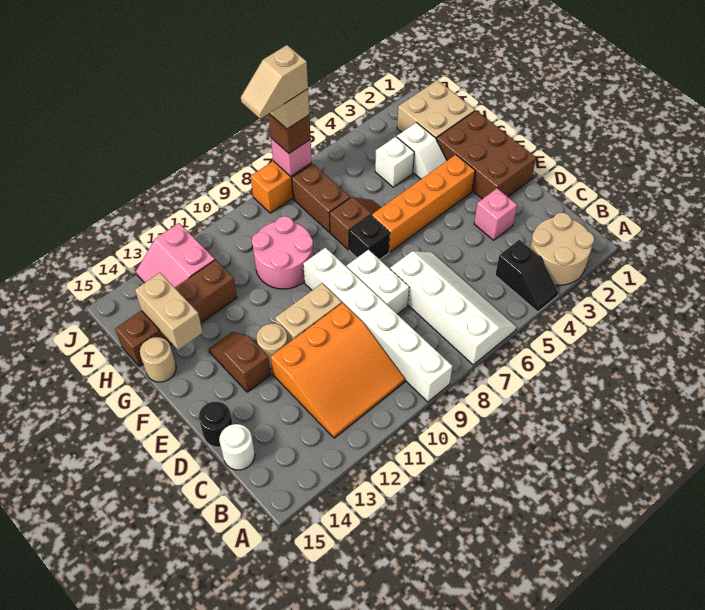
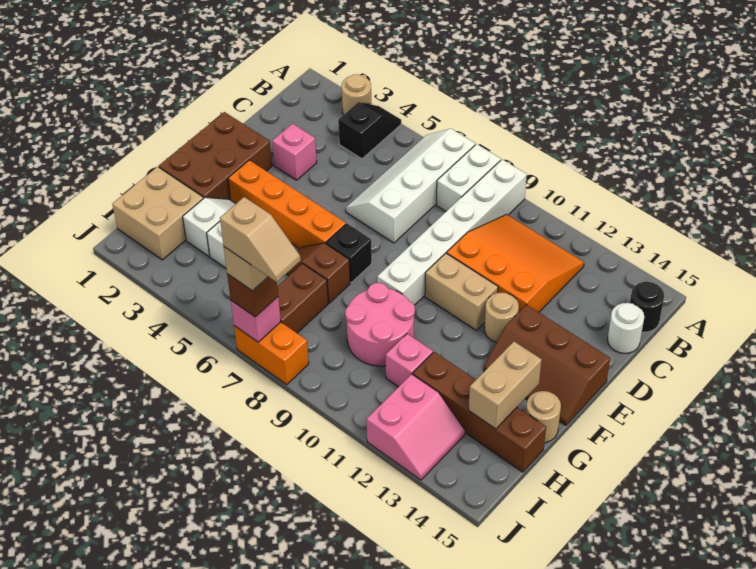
tan 2x2 round brick [530,213,594,285] -> tan 1x1 round brick [341,74,372,115]
white 1x2 brick [347,249,409,314] -> white 1x2 brick moved to [437,144,501,211]
black 1x1 round brick [199,401,233,447] -> black 1x1 round brick moved to [630,282,664,332]
brown 1x2 slope [209,332,271,392] -> brown 2x3 slope [484,305,610,425]
none -> pink 1x1 brick [386,334,433,387]

